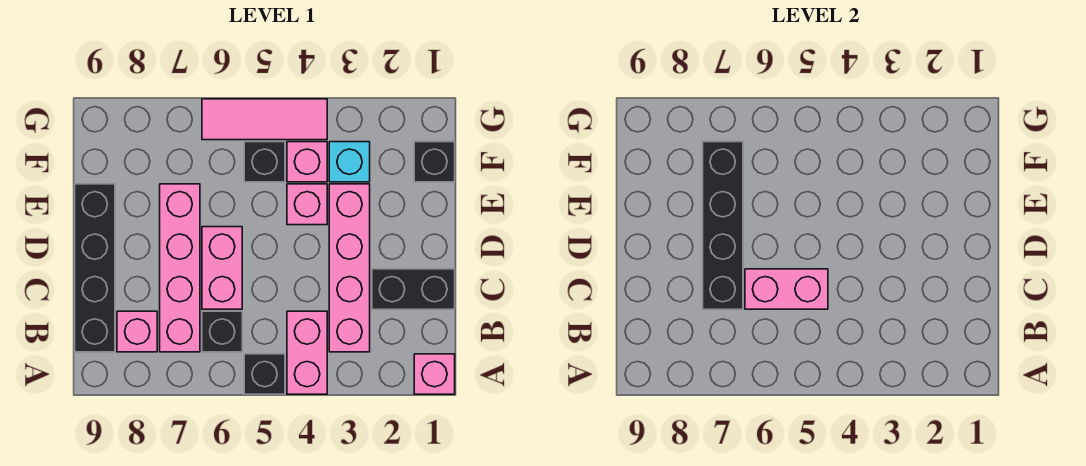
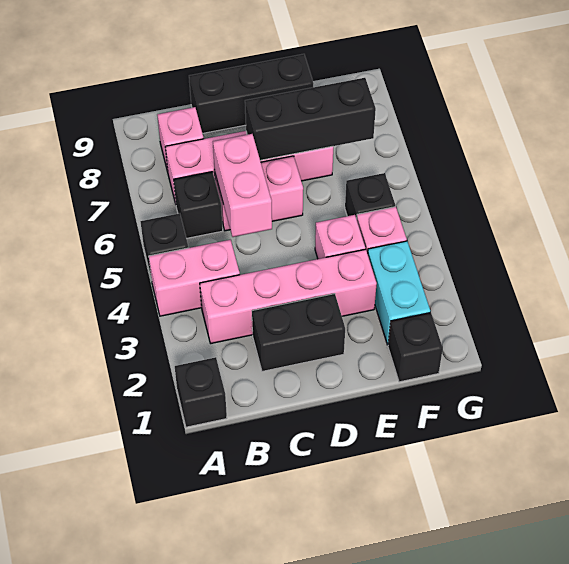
pink 1x1 brick [414,354,455,394] -> black 1x1 brick [175,357,227,427]
black 1x4 brick [75,184,115,352] -> black 1x3 brick [189,54,314,133]
black 1x2 brick [372,269,455,309] -> black 1x2 brick turned to [252,294,345,371]
black 1x4 brick [703,142,743,309] -> black 1x3 brick [245,78,376,161]
cyan 1x1 brick [329,142,370,182] -> cyan 1x2 brick [368,241,430,345]
pink 1x3 tile [202,99,327,140] -> none

